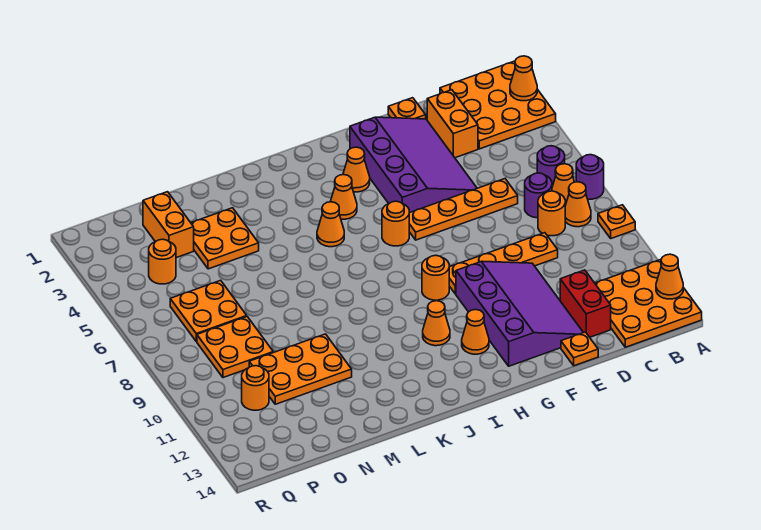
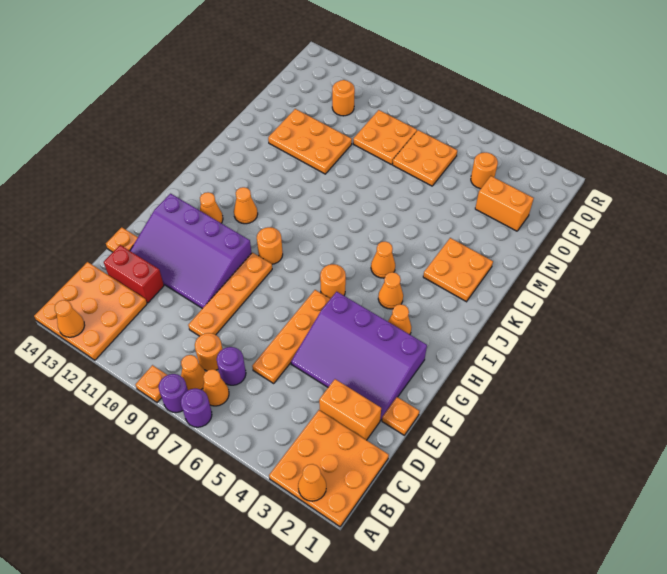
purple 1x1 round brick [537,146,565,187] -> purple 1x1 round brick moved to [159,374,188,413]
orange 2x2 plate [191,208,259,269] -> orange 2x2 plate moved to [423,238,493,302]
orange 2x3 plate [249,334,352,404] -> orange 2x3 plate turned to [268,109,352,174]

